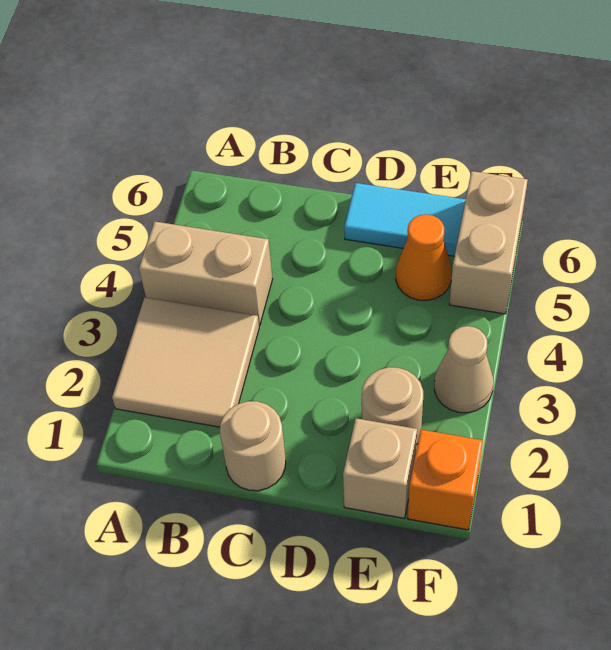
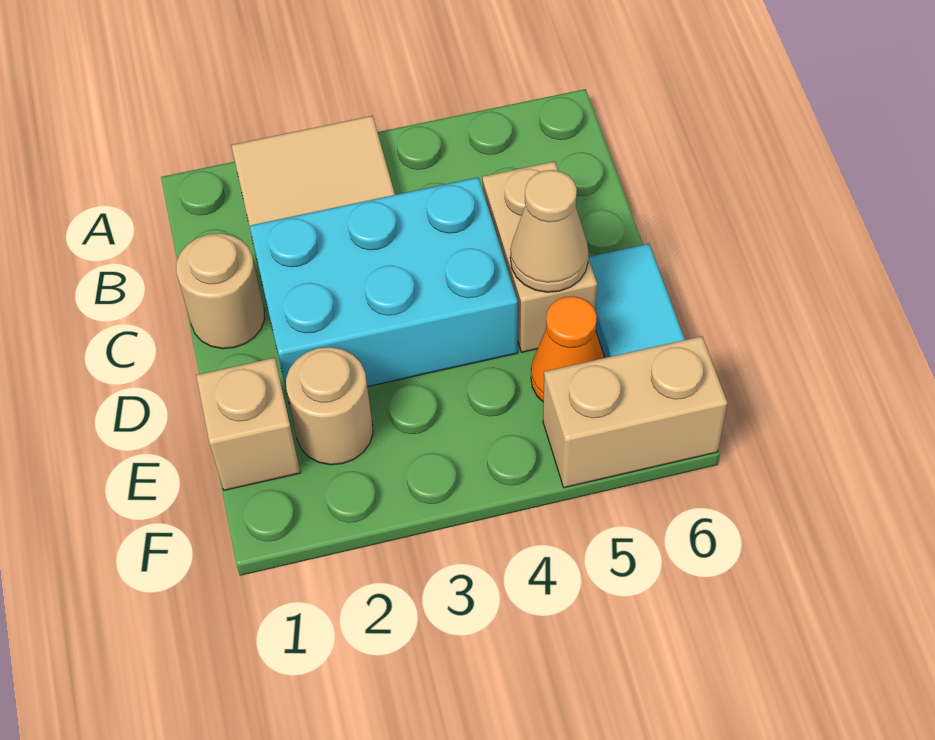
tan 1x2 brick [139,221,273,326] -> tan 1x2 brick moved to [482,161,597,352]
none -> cyan 2x3 brick [250,177,518,401]
orange 1x1 brick [408,430,483,530] -> none
tan 1x1 cone [434,326,493,413] -> tan 1x1 cone moved to [510,170,589,292]

